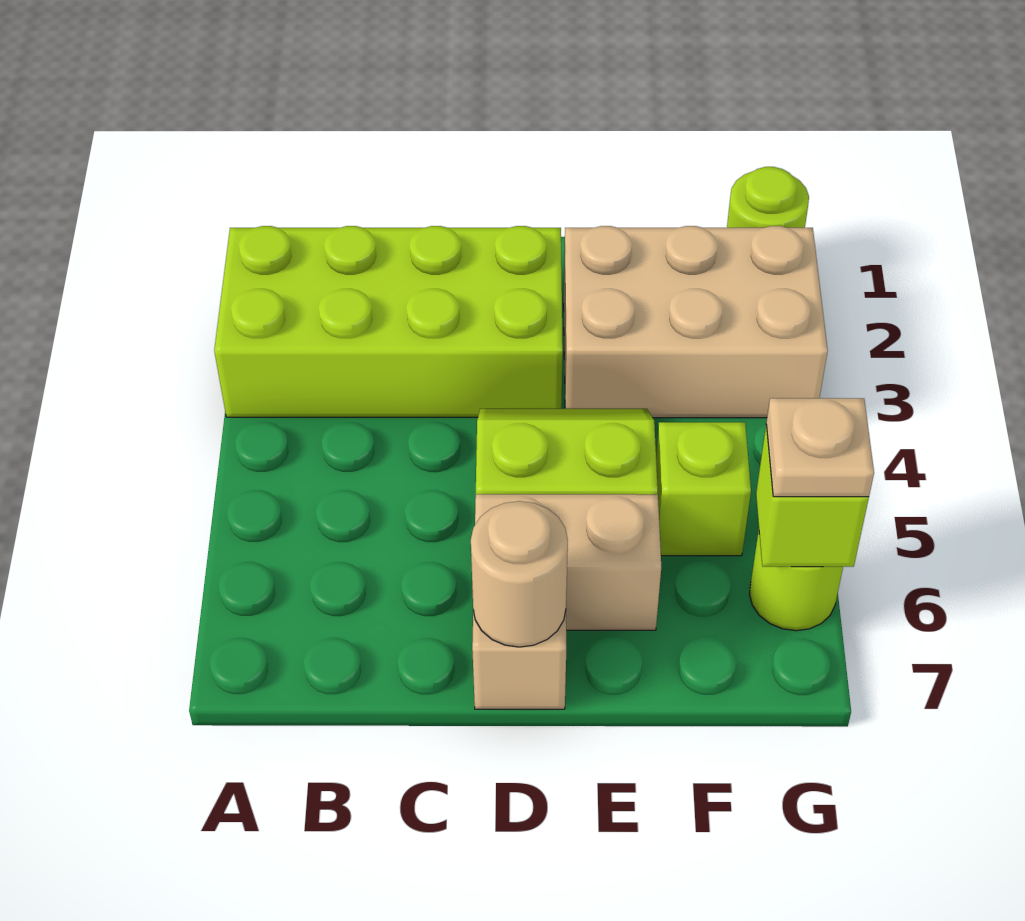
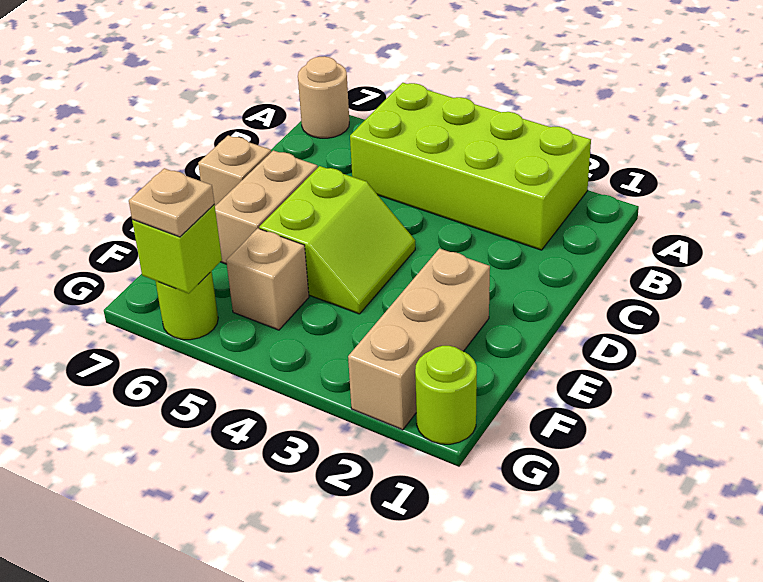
lime 2x4 brick [214,226,563,417] -> lime 2x4 brick turned to [350,83,591,250]
tan 1x1 round brick [471,501,568,647] -> tan 1x1 round brick moved to [298,56,349,138]
tan 2x3 brick [564,226,828,418] -> tan 1x3 brick [348,248,490,430]
lime 1x1 brick [656,422,751,556] -> tan 1x1 brick [226,228,309,330]

